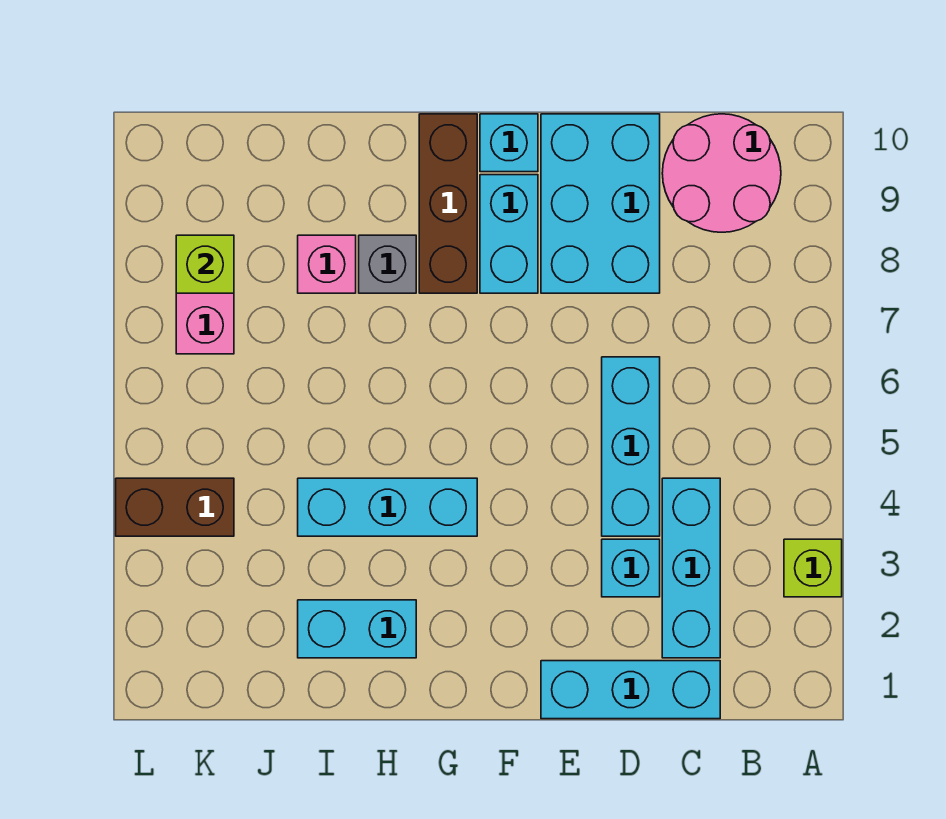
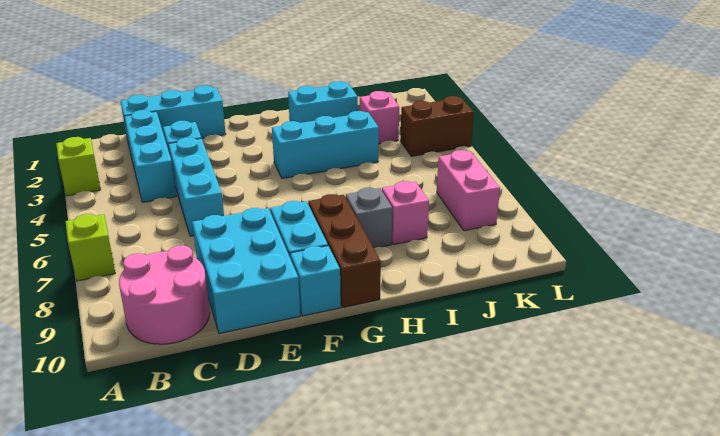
none -> pink 1x1 brick [360,91,399,144]
lime 1x1 brick [176,235,234,293] -> lime 1x1 brick moved to [65,214,115,281]

